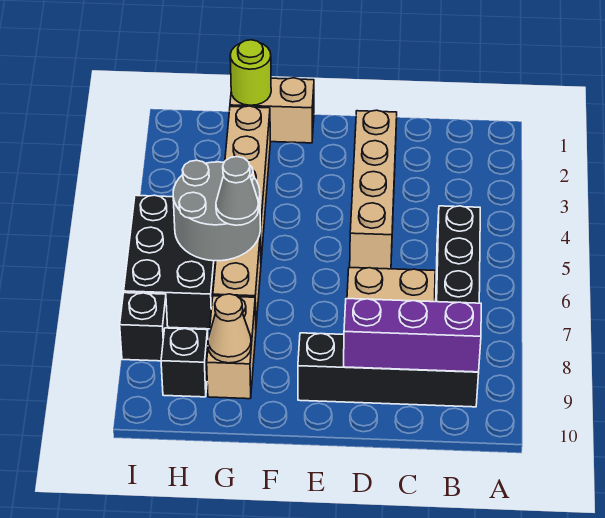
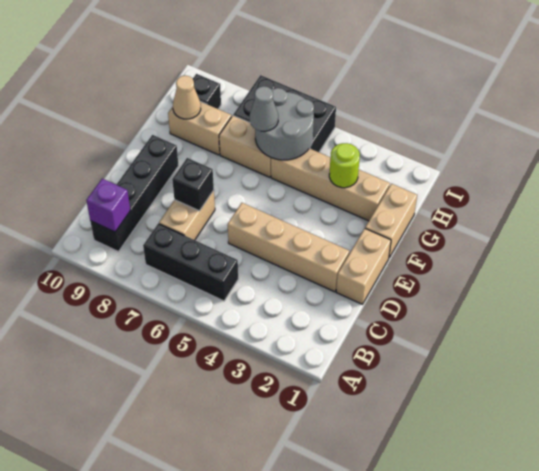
purple 1x3 brick [344,299,481,372] -> purple 1x1 brick [86,179,130,232]
none -> tan 1x2 brick [336,228,391,304]
lime 1x1 round brick [230,40,271,105] -> lime 1x1 round brick moved to [329,143,360,188]
black 1x1 brick [120,293,168,361] -> black 1x1 brick moved to [172,158,214,211]

